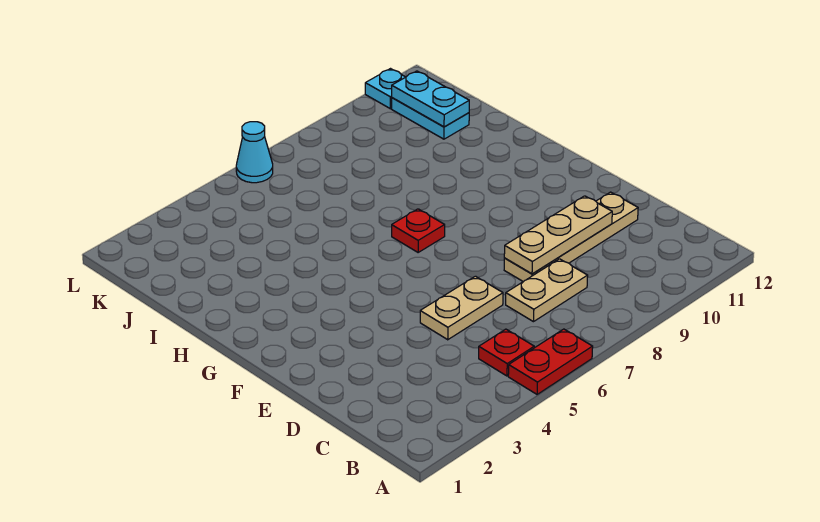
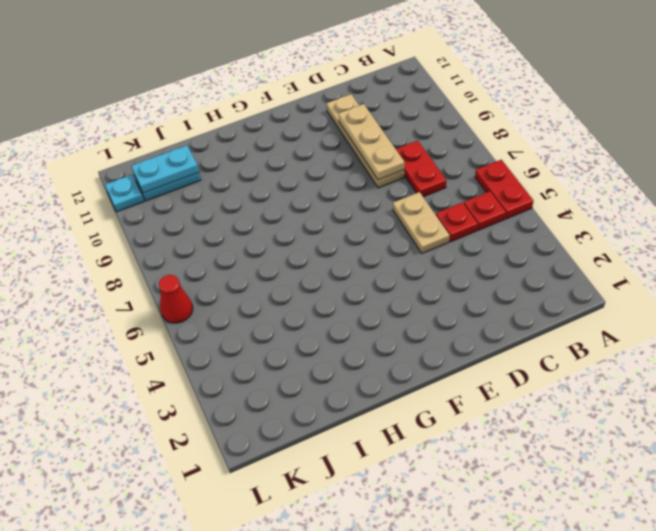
tan 1x2 plate [506,259,588,322] -> red 1x2 plate [396,141,446,197]
red 1x1 plate [392,209,445,252] -> red 1x1 plate moved to [436,202,478,242]
cyan 1x1 cone [236,122,273,183] -> red 1x1 cone [159,275,193,323]

